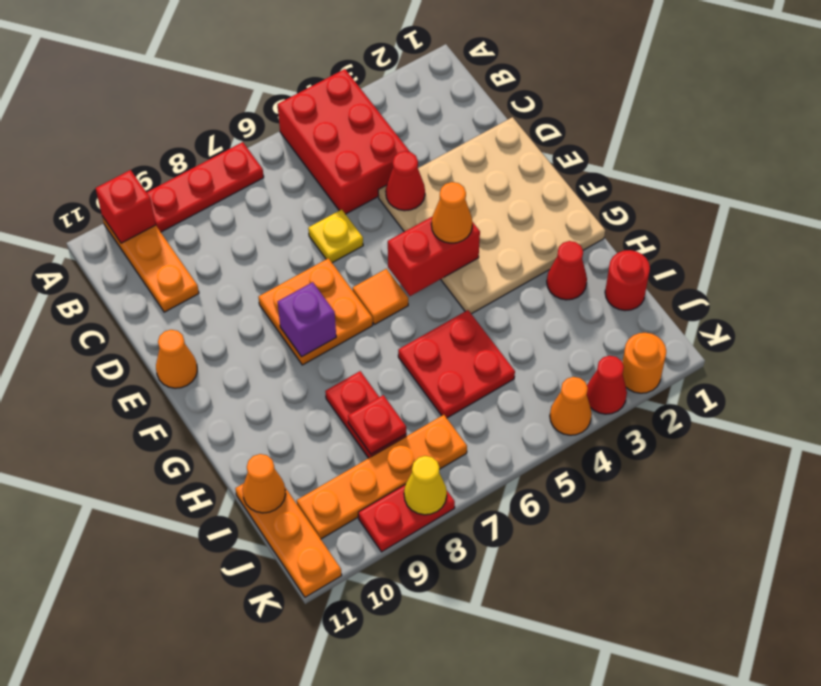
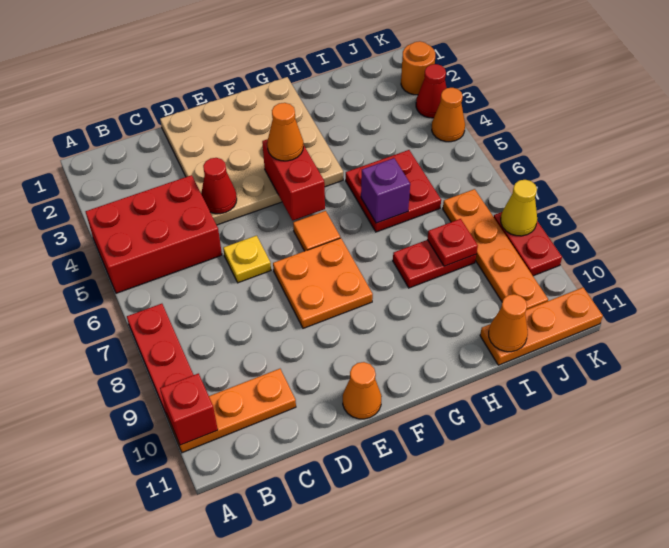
purple 1x1 brick [278,282,336,357] -> purple 1x1 brick moved to [361,158,410,223]
red 1x1 cone [547,241,587,300] -> none
red 1x1 round brick [605,250,650,311] -> none

